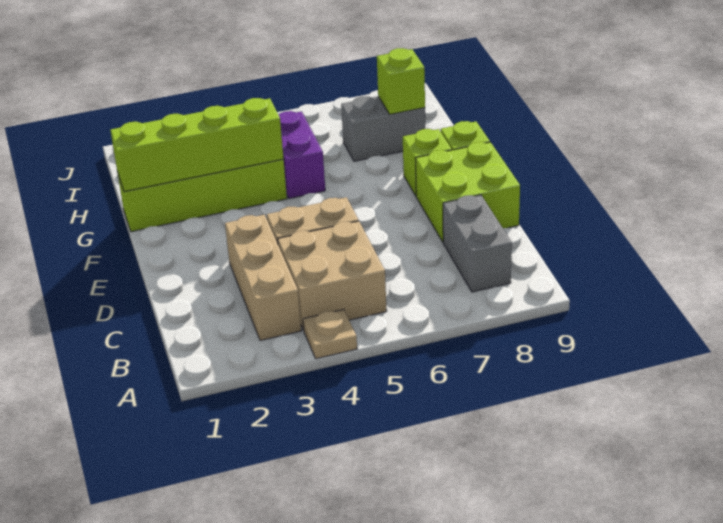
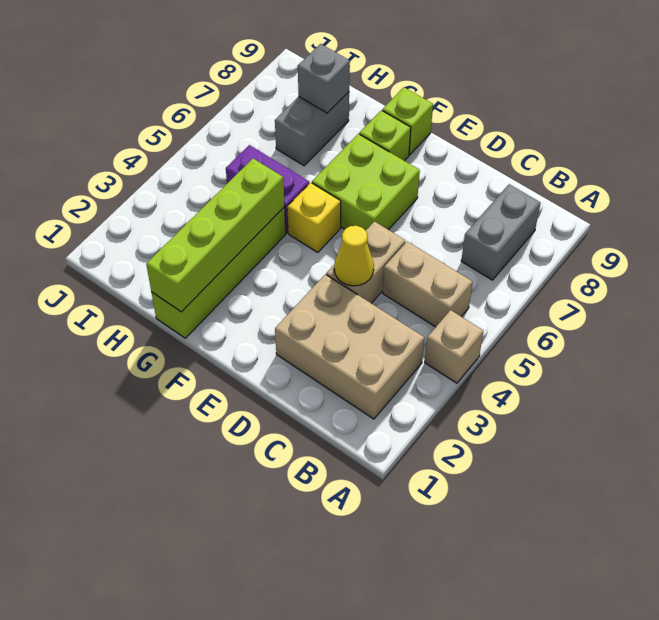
tan 1x1 plate [303,309,357,359] -> tan 1x1 brick [425,310,483,383]
tan 1x3 brick [225,215,301,340] -> tan 2x3 brick [275,274,424,419]
tan 2x2 brick [278,221,387,330] -> tan 1x2 brick [383,242,473,327]
grey 1x2 brick [443,195,512,292] -> grey 1x2 brick turned to [461,184,540,280]
none -> yellow 1x1 cone [334,226,374,286]
lime 2x2 brick [415,142,520,242] -> lime 2x2 brick moved to [312,134,420,231]
none -> yellow 1x1 brick [287,183,341,252]
lime 1x1 brick [377,48,425,114] -> grey 1x1 brick [298,44,350,113]

